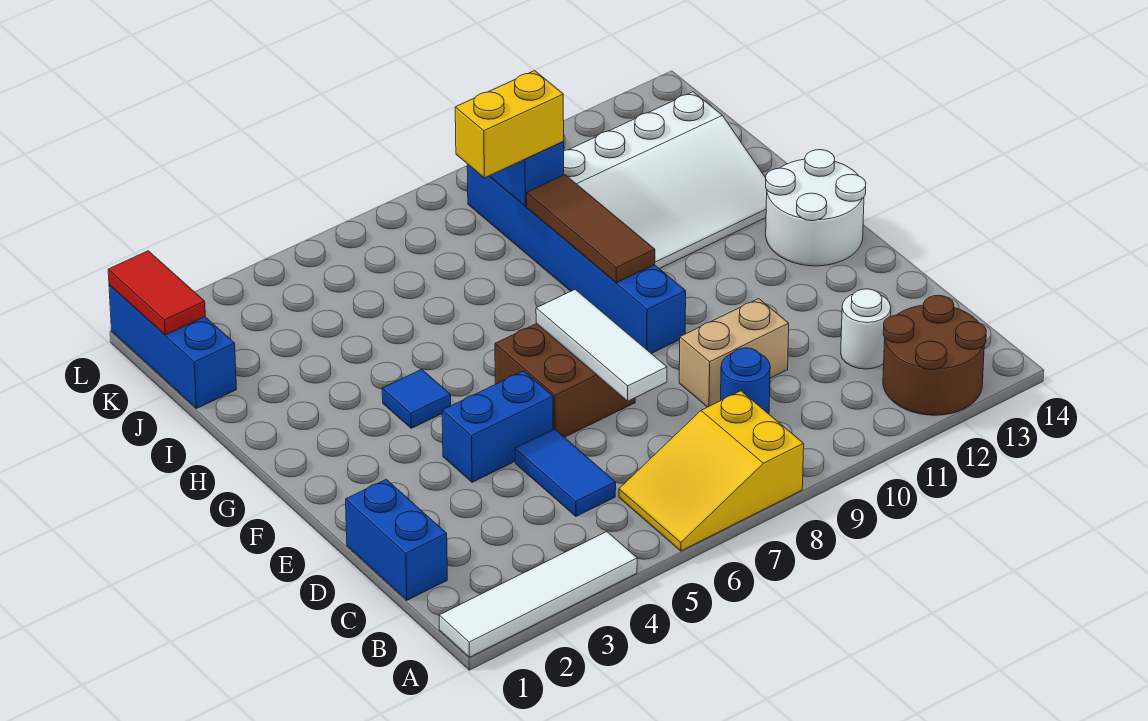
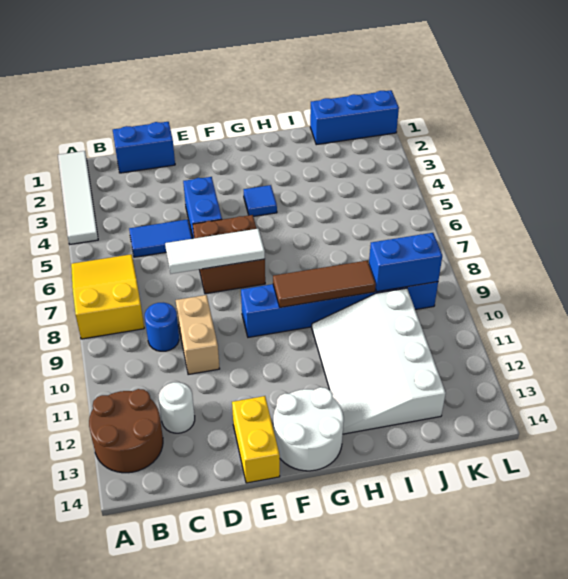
yellow 1x2 brick [455,71,564,178] -> yellow 1x2 brick moved to [232,396,280,483]
red 1x2 tile [108,251,205,335] -> none

